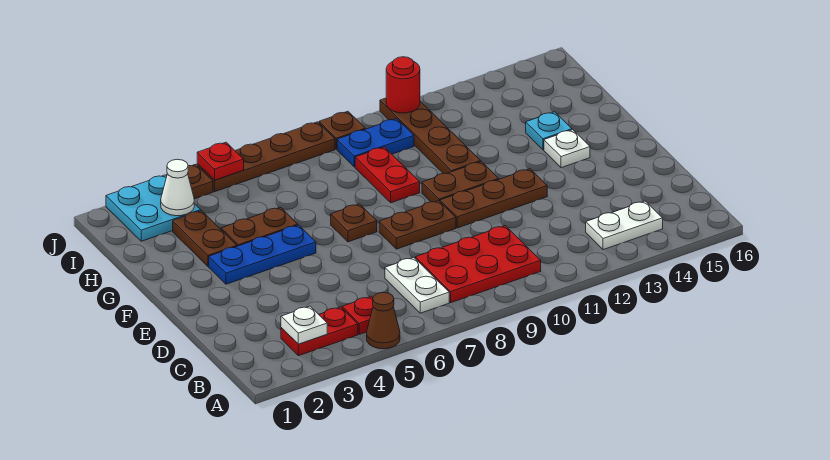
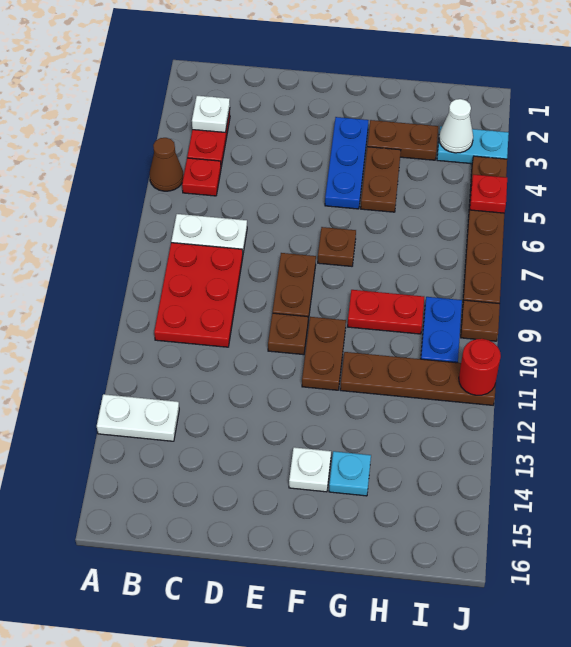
white 1x2 plate [586,201,663,250] -> white 1x2 plate turned to [97,394,179,441]
brown 1x3 plate [440,169,547,228] -> brown 1x1 plate [268,313,308,355]
cyan 2x2 plate [106,175,201,241] -> cyan 1x2 plate [437,126,509,164]

